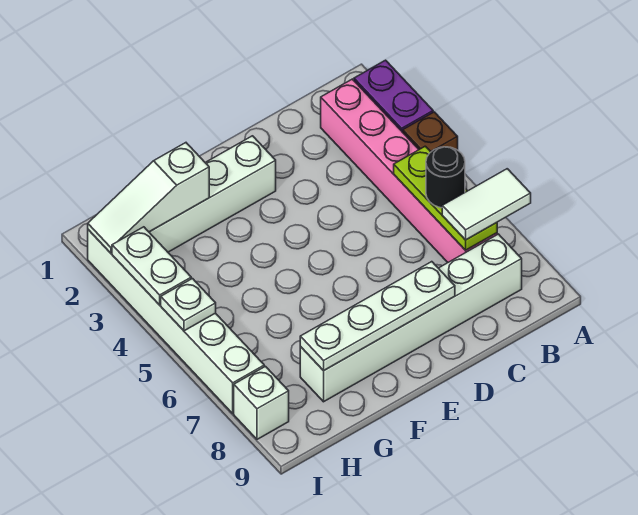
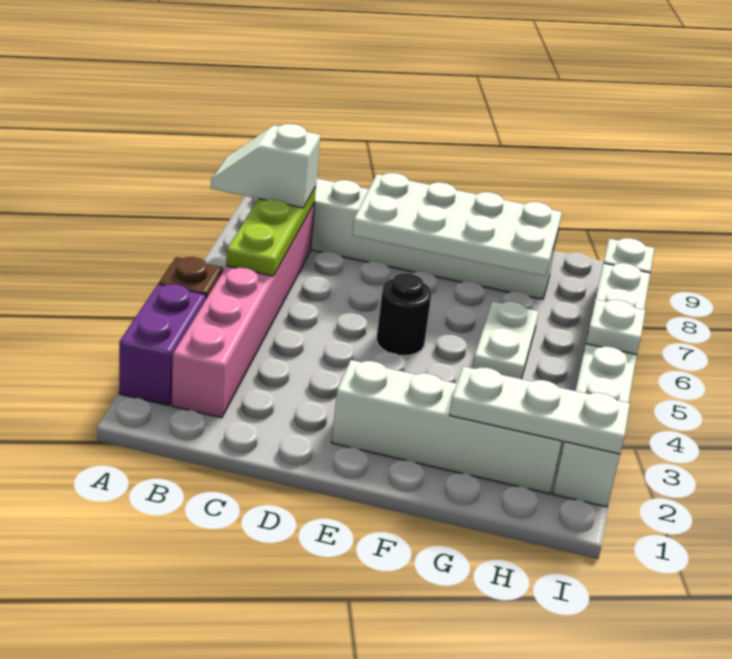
white 1x2 tile [442,169,531,240] -> white 1x2 slope [211,124,320,208]
black 1x1 round brick [426,147,465,208] -> black 1x1 round brick moved to [376,273,432,356]
white 1x4 plate [300,262,455,371] -> white 2x4 plate [352,173,562,276]
white 1x3 slope [88,143,209,253] -> white 1x3 plate [450,366,630,454]
white 1x2 plate [112,227,191,305] -> white 1x2 plate moved to [473,301,539,379]

